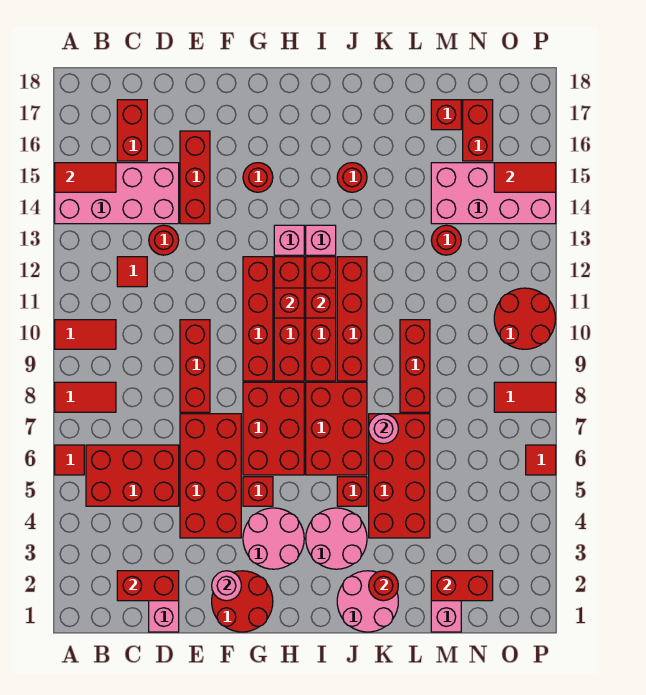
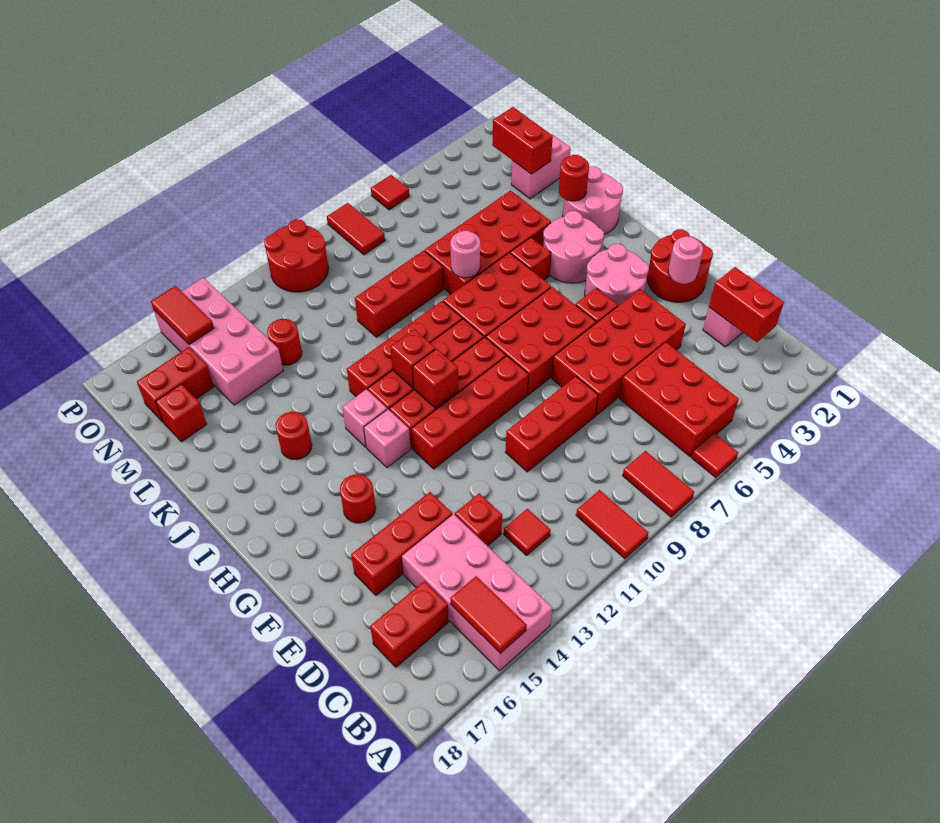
red 1x1 round brick [149,225,179,255] -> red 1x1 brick [455,493,502,546]

